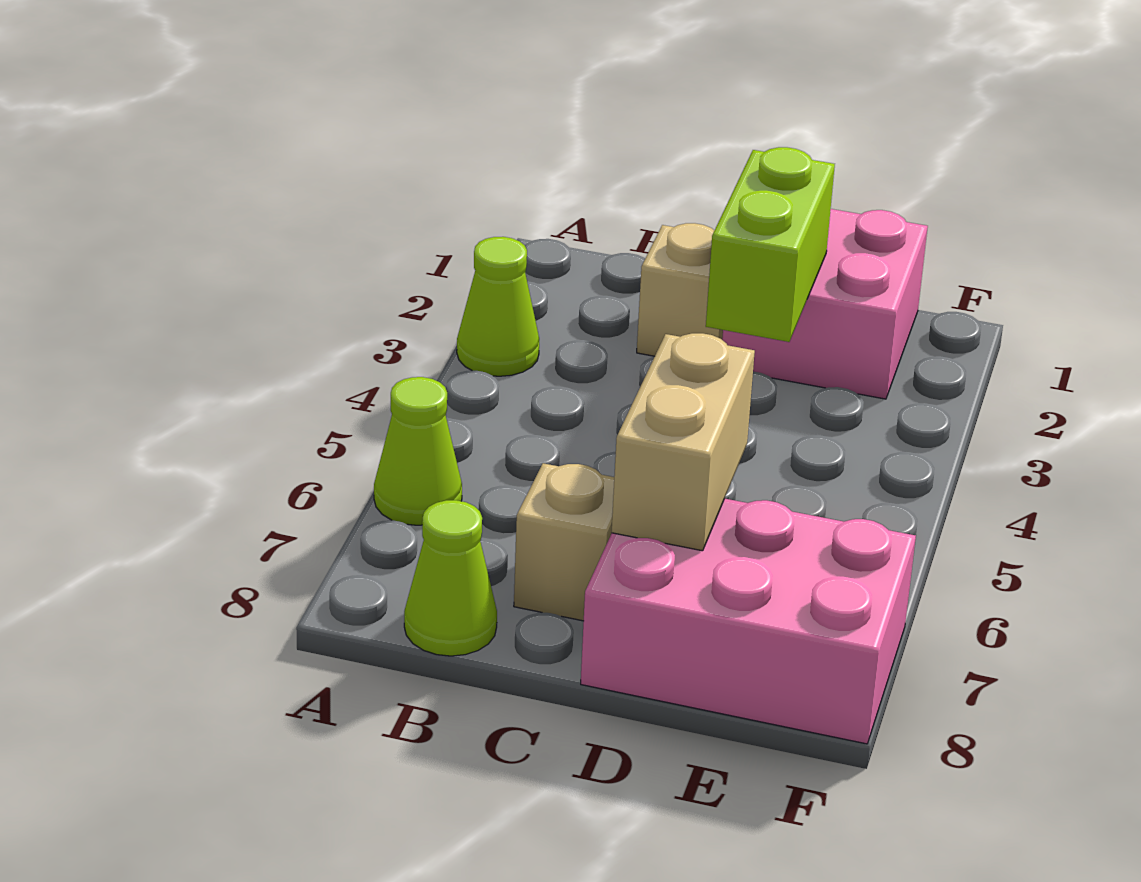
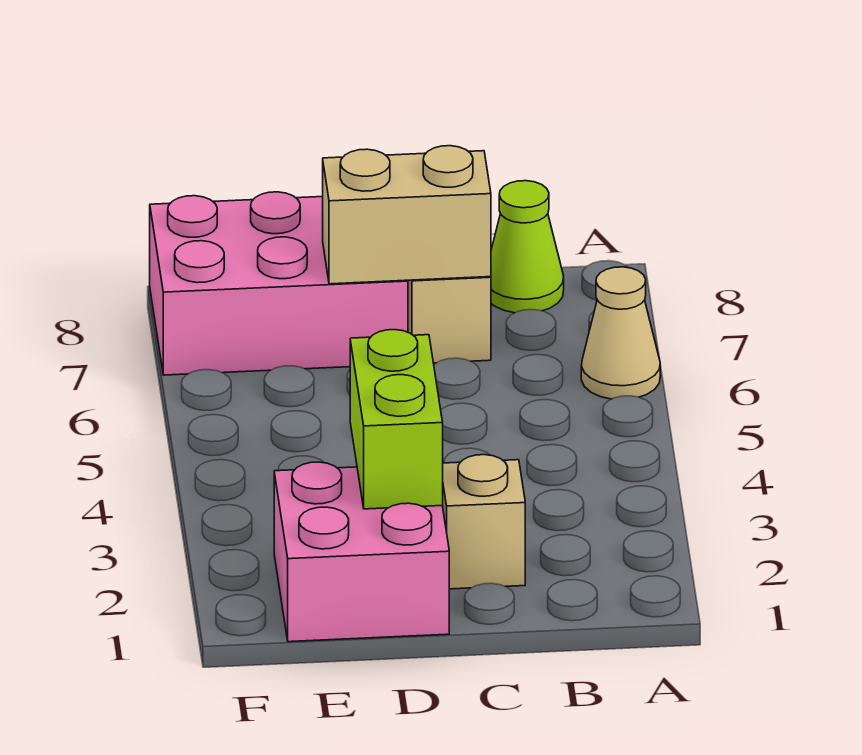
lime 1x1 cone [457,237,539,376] -> none
lime 1x1 cone [374,377,462,525] -> tan 1x1 cone [581,267,660,399]
tan 1x2 brick [612,333,755,551] -> tan 1x2 brick turned to [323,146,491,284]

